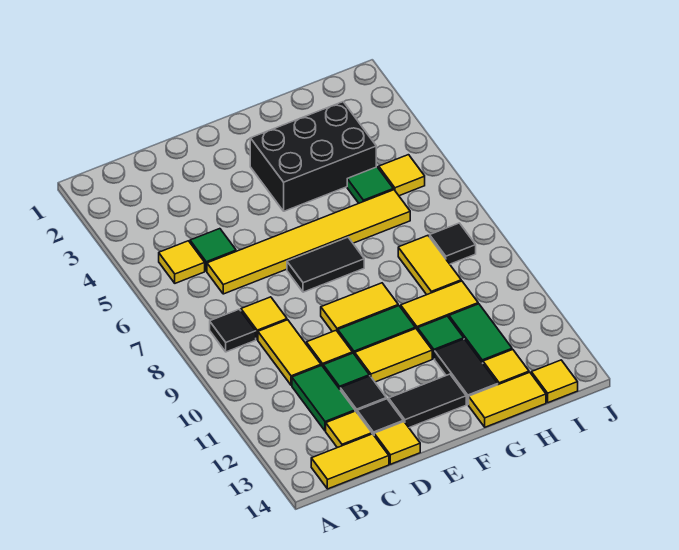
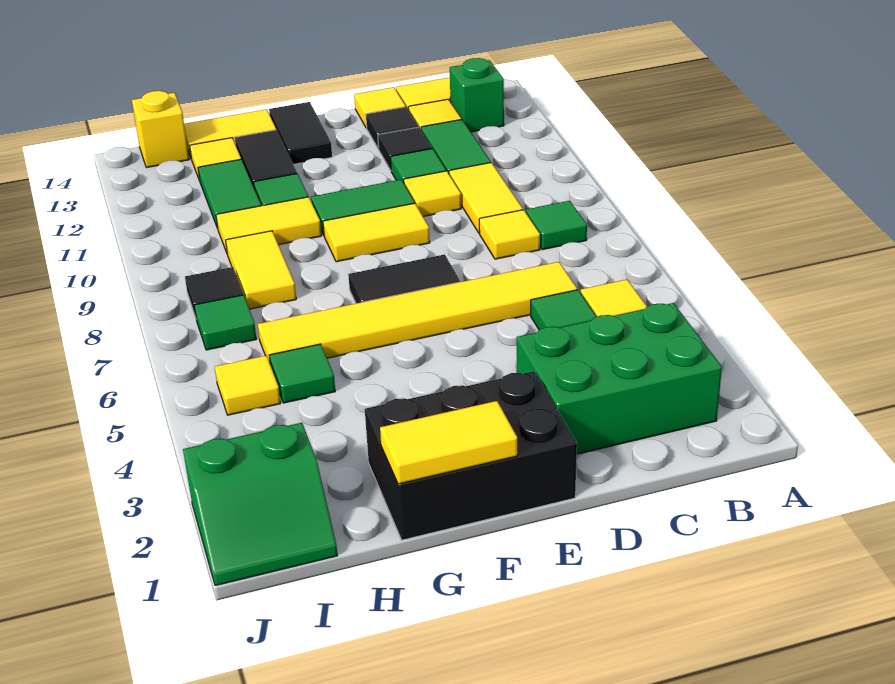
none -> green 2x3 brick [517,303,722,454]
black 1x1 tile [210,309,256,352] -> green 1x1 tile [526,201,587,250]
none -> green 1x1 brick [450,58,504,132]
yellow 1x2 tile [355,329,432,382] -> yellow 1x2 tile moved to [380,401,517,484]
black 1x2 tile [389,374,466,428] -> black 1x2 tile turned to [269,102,332,164]
black 2x3 brick [250,102,376,211] -> black 2x3 brick moved to [365,371,577,540]
none -> green 2x2 slope [183,423,338,586]
none -> green 1x1 tile [194,295,256,350]
yellow 1x1 tile [531,360,578,403] -> yellow 1x1 brick [132,91,189,168]

